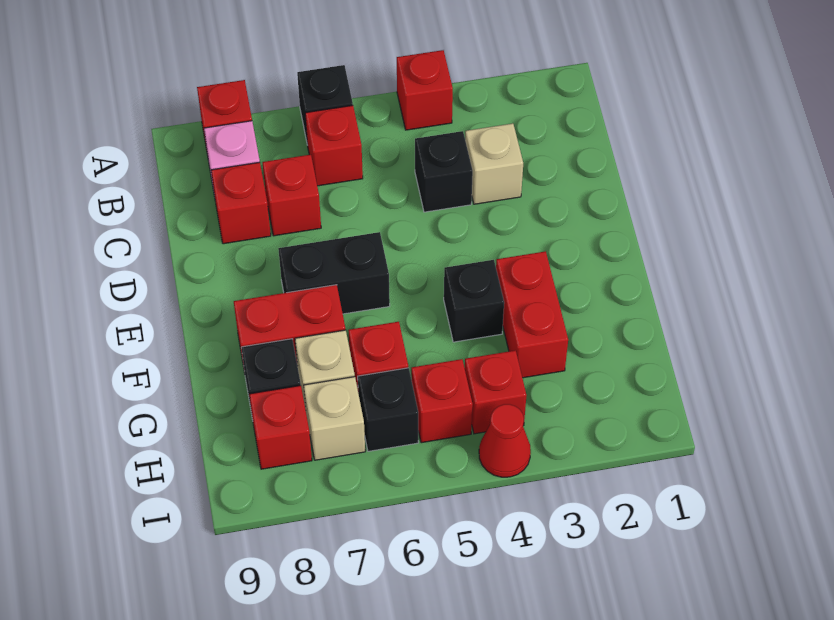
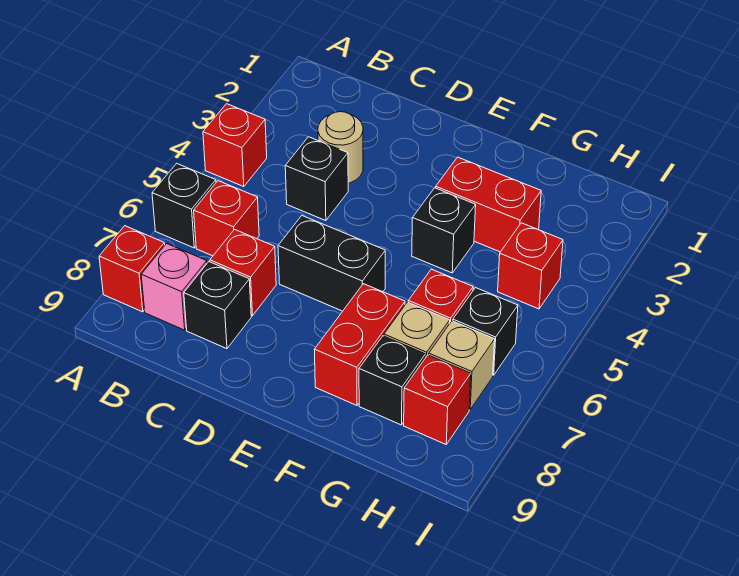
tan 1x1 brick [465,123,523,204] -> tan 1x1 round brick [318,112,363,183]
red 1x1 brick [211,162,271,244] -> black 1x1 brick [184,262,251,349]
black 1x2 brick [278,232,390,314] -> black 1x2 brick turned to [278,216,385,311]
red 1x1 brick [411,359,473,443] -> none
red 1x1 cone [479,404,531,477] -> none

